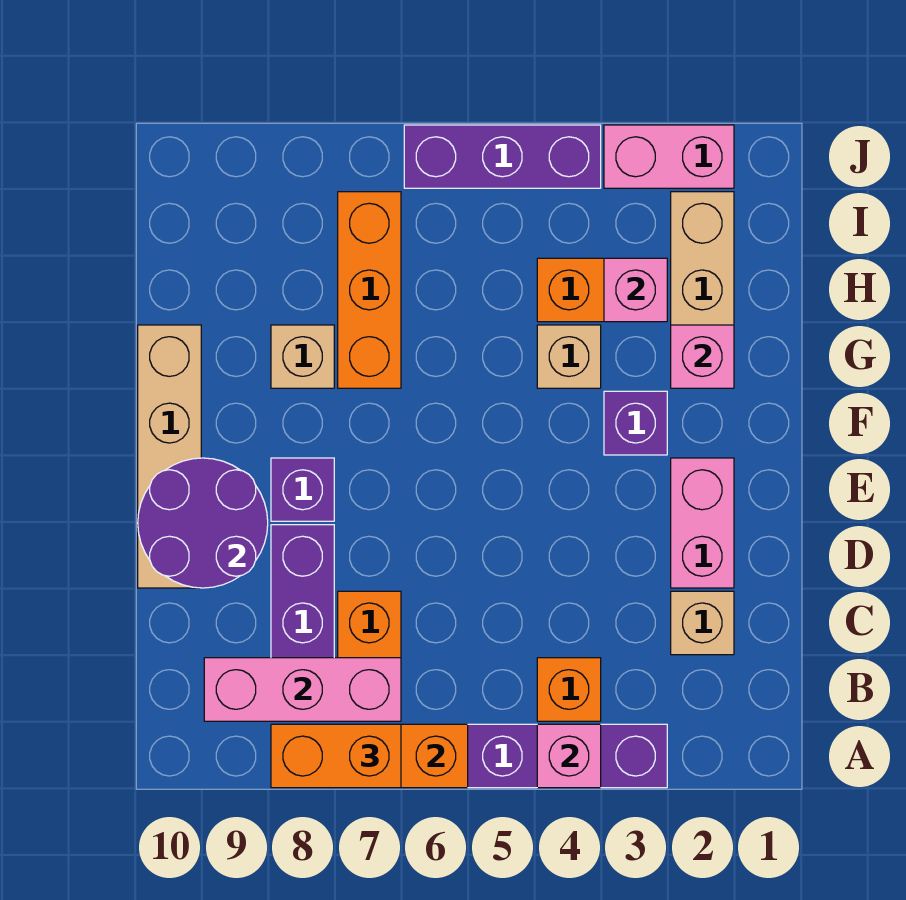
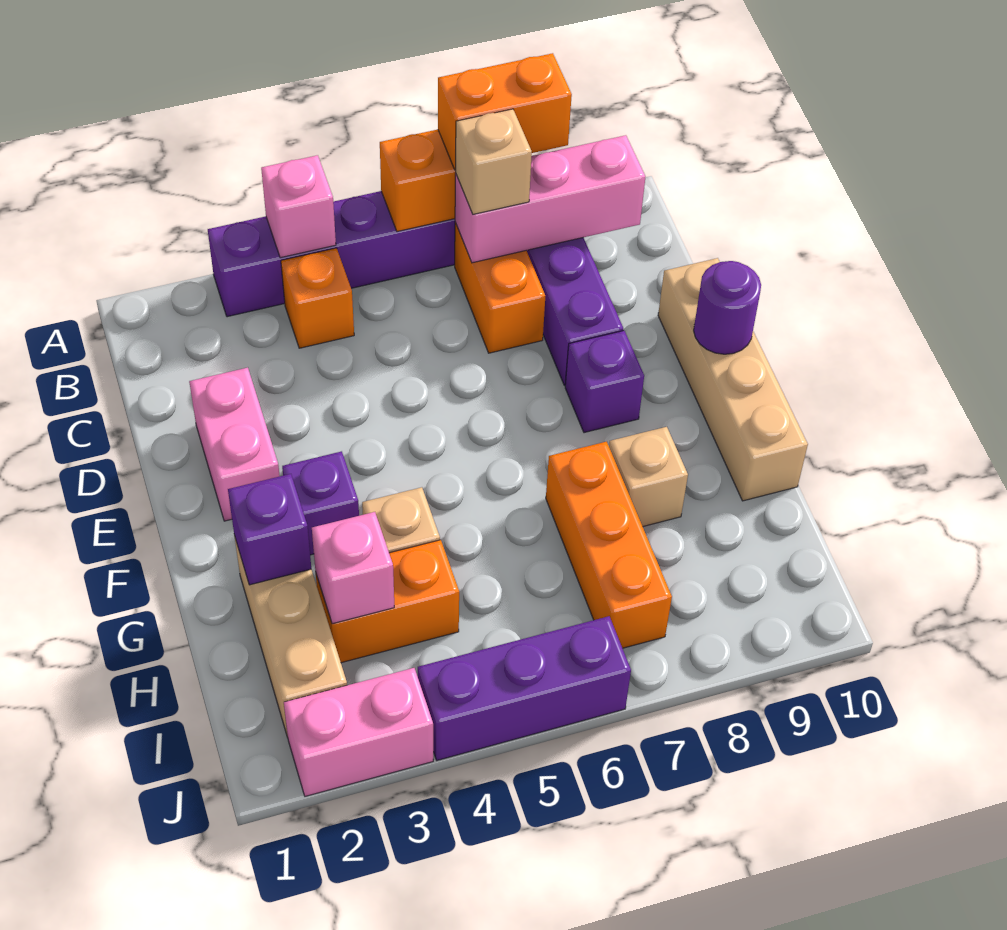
tan 1x1 brick [671,591,734,655] -> tan 1x1 brick moved to [456,109,532,214]
purple 2x2 round brick [138,458,268,588] -> purple 1x1 round brick [694,261,761,354]
pink 1x1 brick [671,325,734,388] -> purple 1x1 brick [228,474,311,585]

